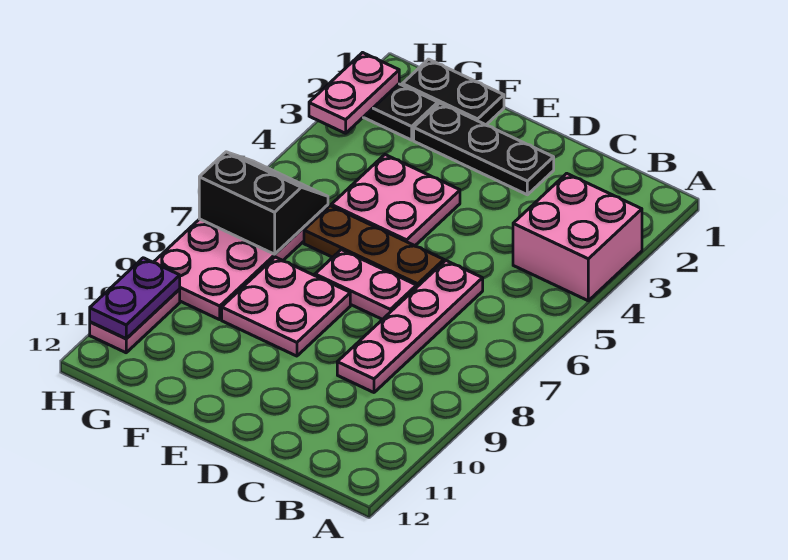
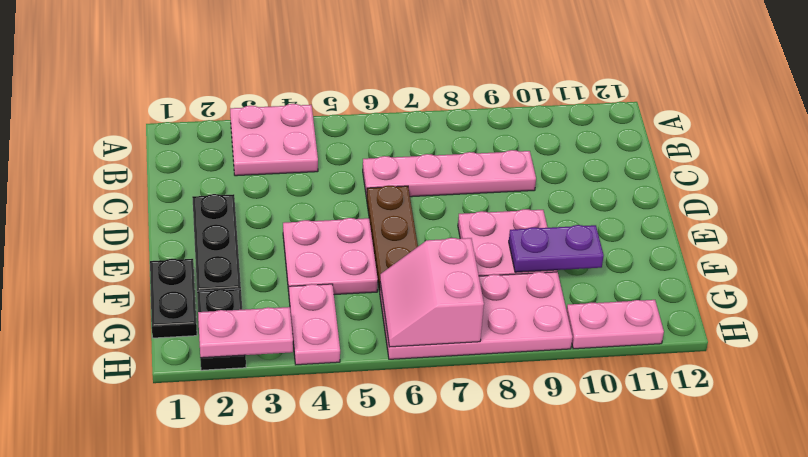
pink 2x2 brick [513,173,642,301] -> pink 2x2 plate [230,104,318,176]
pink 1x2 plate [315,250,416,319] -> pink 1x2 plate moved to [289,284,340,365]
black 2x2 slope [199,152,328,254] -> pink 2x2 slope [380,238,484,347]
purple 1x2 plate [90,258,180,339] -> purple 1x2 plate moved to [509,225,604,272]

